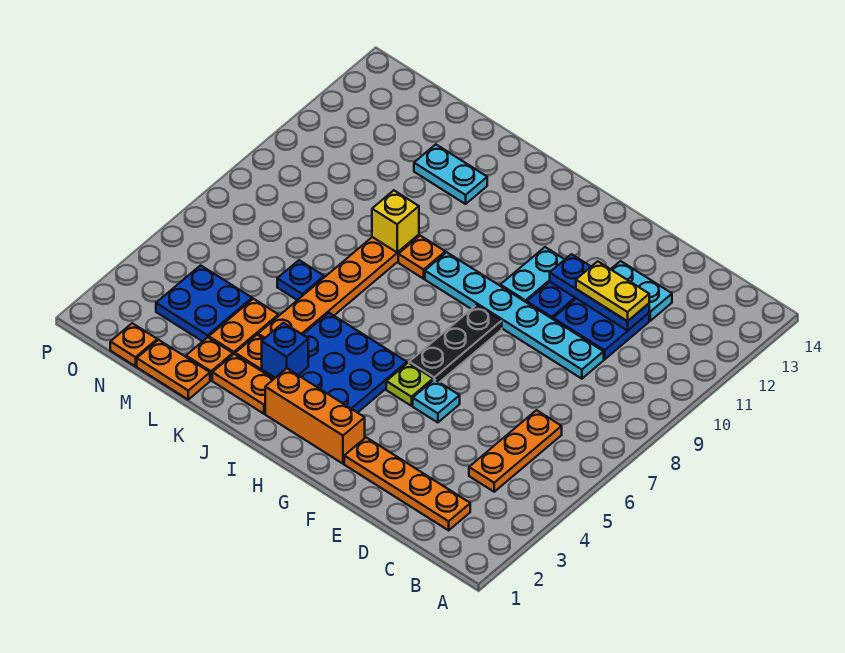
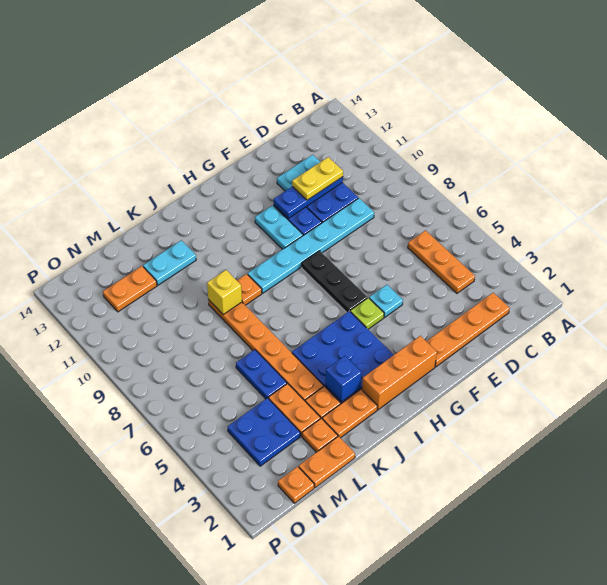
blue 1x1 plate [277,260,324,300] -> blue 1x2 plate [236,350,287,399]
none -> orange 1x2 plate [103,266,157,312]

